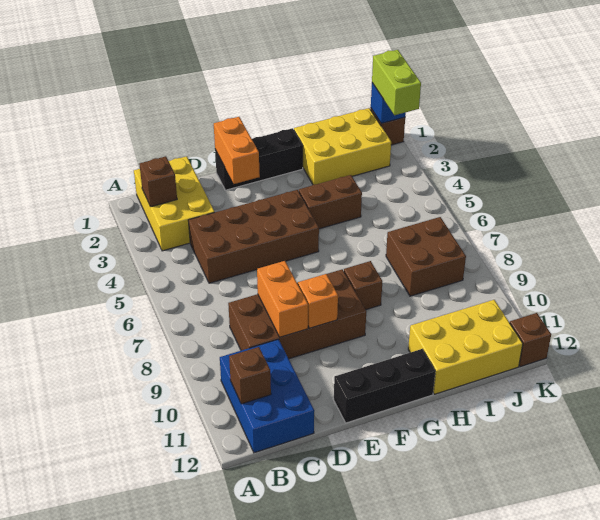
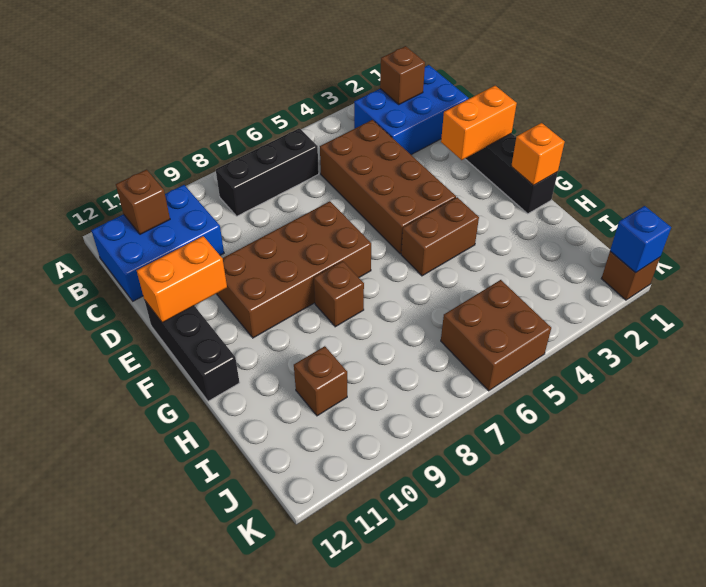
yellow 2x3 brick [134,156,215,251] -> blue 2x3 brick [354,65,468,155]
none -> black 1x3 brick [216,128,319,216]
brown 2x4 brick [228,269,366,359] -> brown 2x4 brick turned to [216,201,371,338]
orange 1x2 brick [257,261,308,337] -> orange 1x2 brick moved to [137,236,227,323]
orange 1x1 brick [298,274,338,328] -> orange 1x1 brick moved to [511,123,564,186]
brown 1x2 brick [299,175,362,229] -> brown 1x2 brick turned to [401,197,479,276]
yellow 2x3 brick [294,108,391,185] -> none
yellow 2x3 brick [408,300,523,394] -> none
brown 2x2 brick [386,217,466,296] -> brown 2x2 brick moved to [441,280,551,391]
lime 1x2 brick [372,50,421,115] -> none
brown 1x1 brick [510,313,551,367] -> brown 1x1 brick moved to [294,346,347,416]

